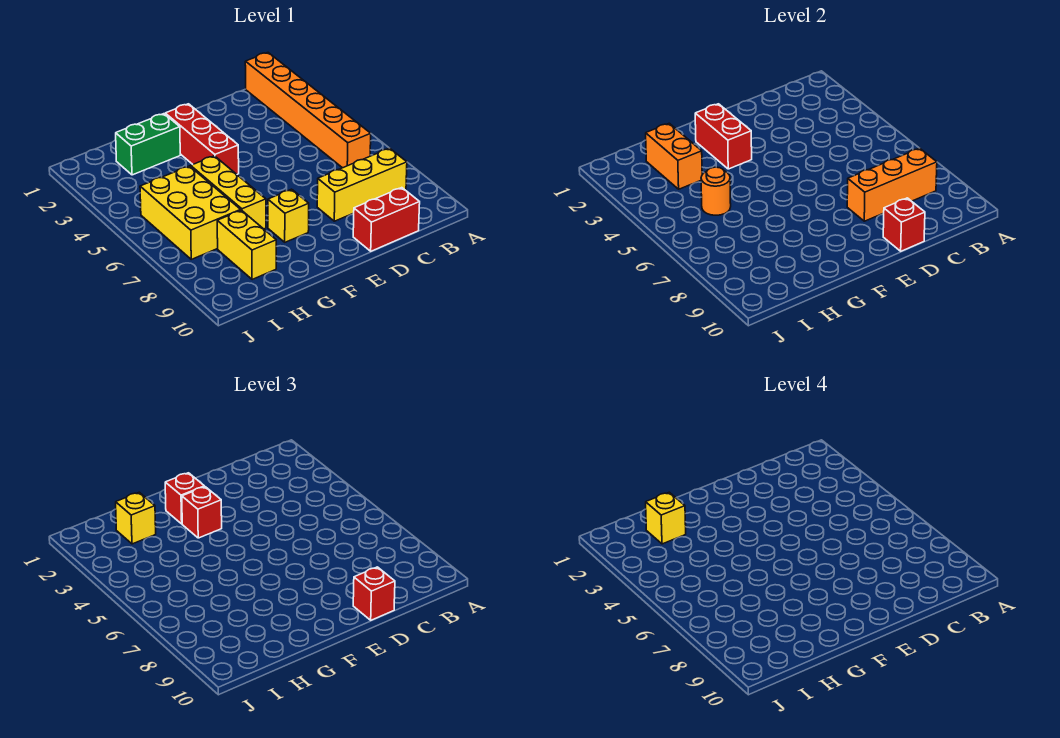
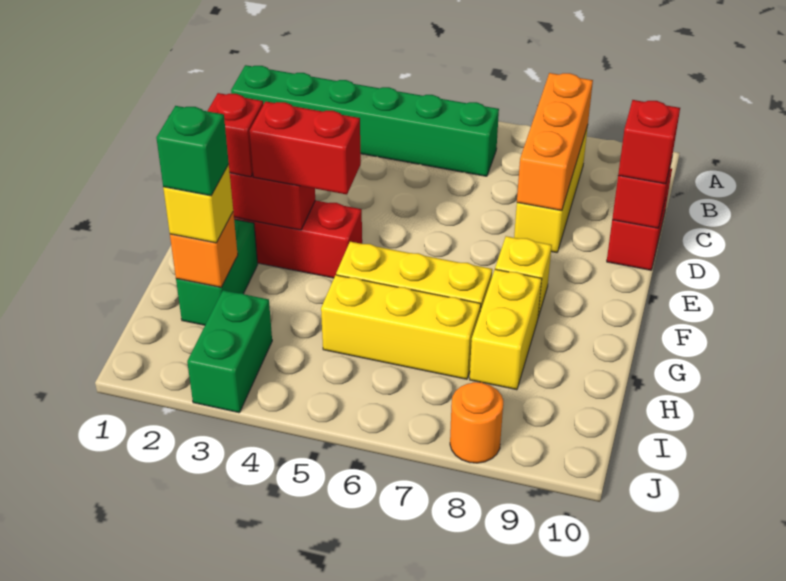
orange 1x6 brick [245,53,371,168] -> green 1x6 brick [231,65,499,176]
red 1x1 brick [182,487,222,538] -> red 1x2 brick [250,101,361,194]
orange 1x2 brick [646,123,702,189] -> orange 1x1 brick [170,213,238,287]
yellow 1x1 brick [646,492,686,544] -> green 1x1 brick [156,106,229,196]
yellow 2x3 brick [140,166,241,259] -> yellow 1x3 brick [321,275,481,379]
orange 1x1 round brick [701,167,731,215] -> orange 1x1 round brick moved to [450,382,503,463]
yellow 1x2 brick [217,210,276,280] -> yellow 1x2 brick turned to [470,269,542,390]
none -> green 1x2 brick [187,290,272,413]

